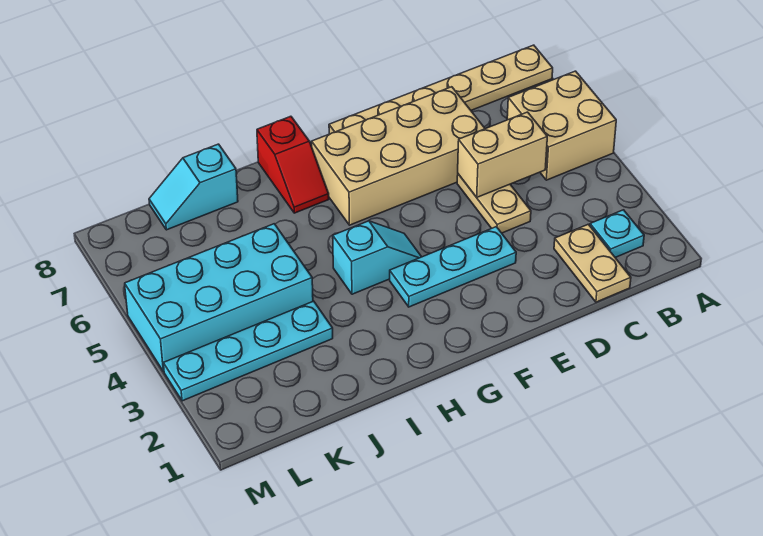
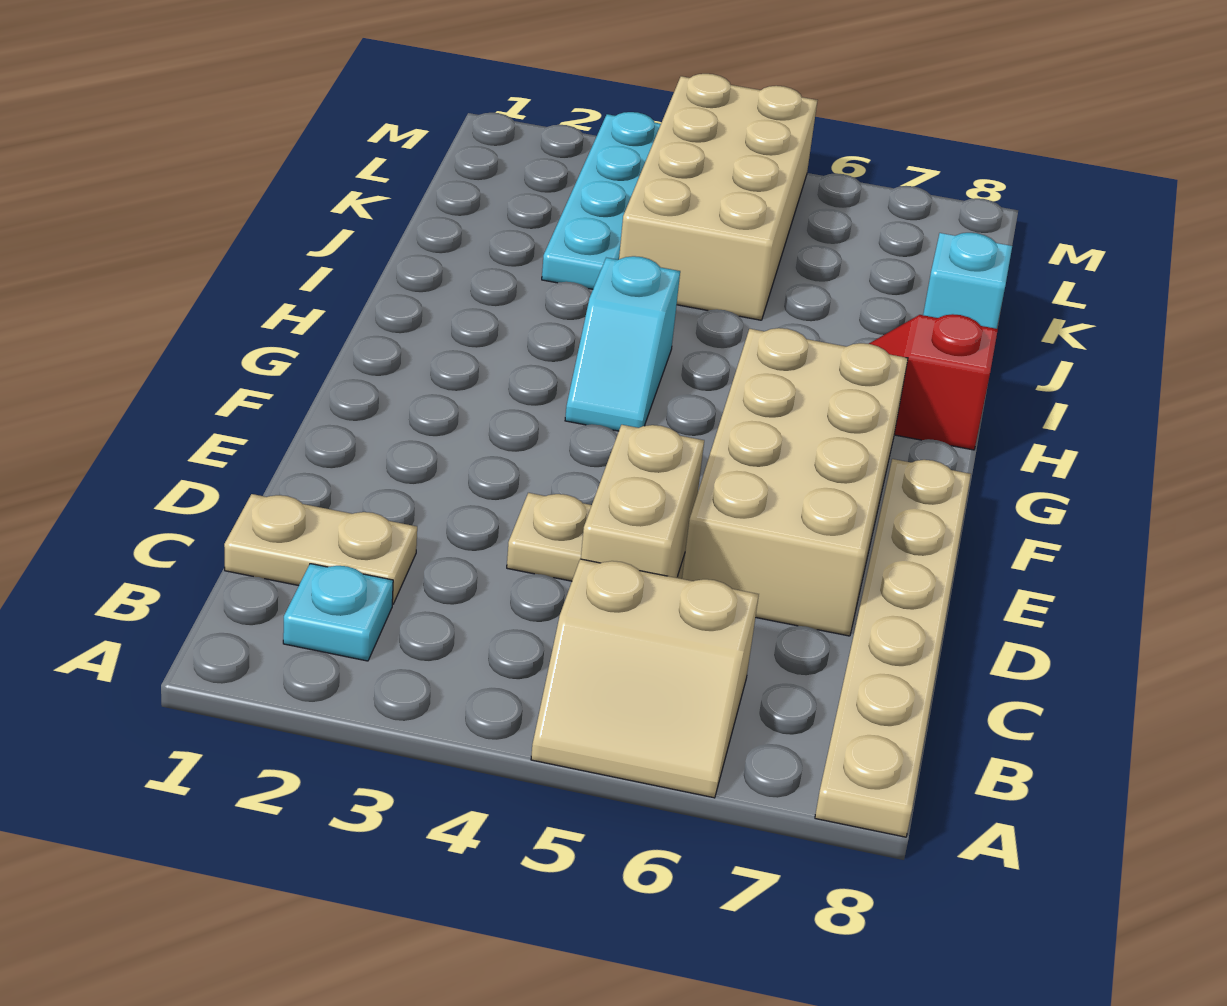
tan 2x2 brick [507,71,616,180] -> tan 2x2 slope [531,559,759,798]
cyan 1x3 plate [390,227,516,307] -> none
cyan 2x4 brick [125,224,313,372] -> tan 2x4 brick [619,74,817,320]

